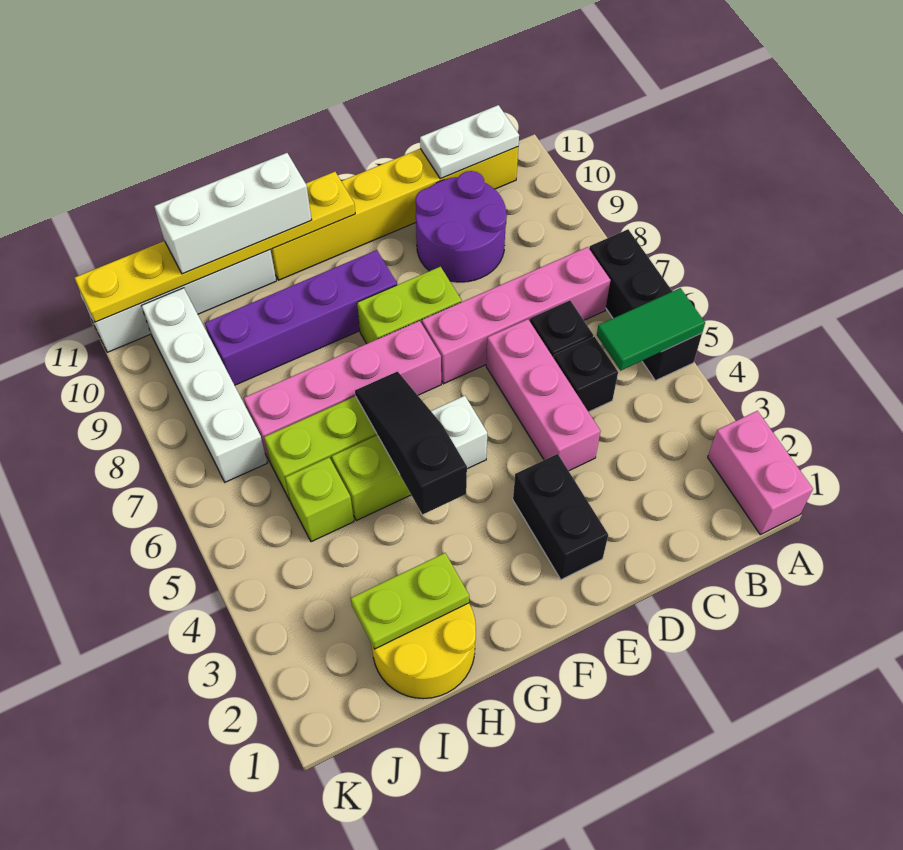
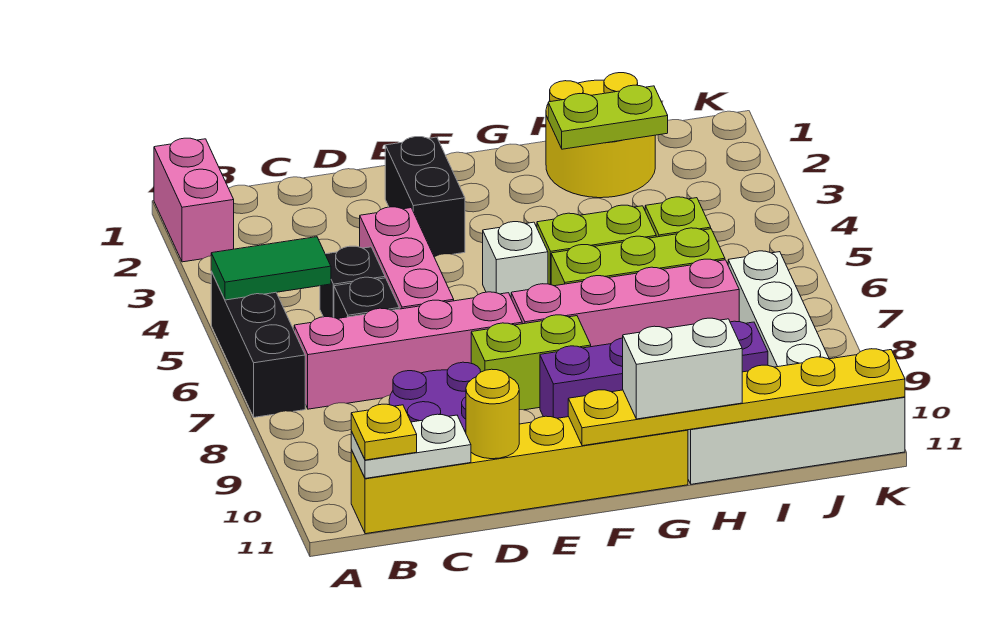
none -> yellow 1x1 plate [351,404,417,460]
none -> yellow 1x1 round brick [466,369,519,459]
black 1x3 slope [355,371,467,515] -> none
white 1x3 brick [154,153,312,274] -> white 1x2 brick [623,318,742,419]

